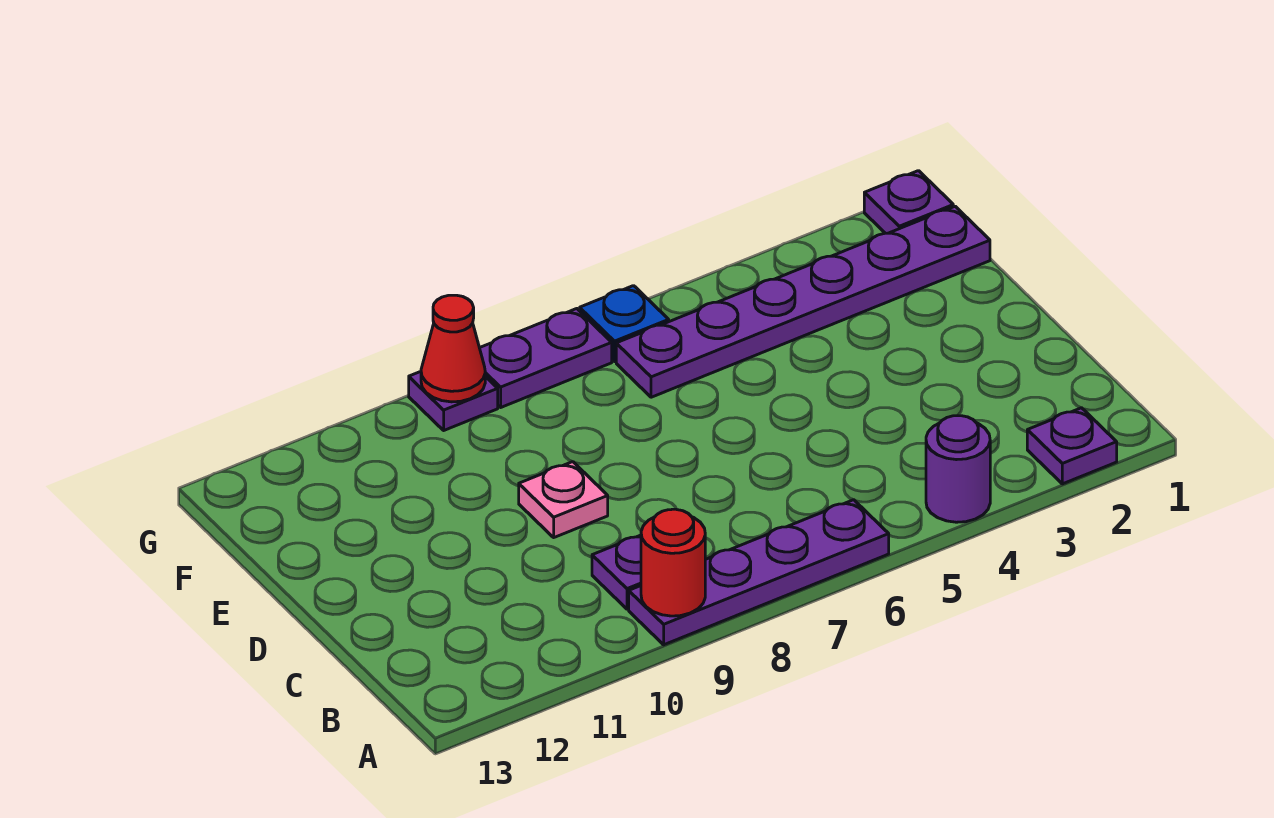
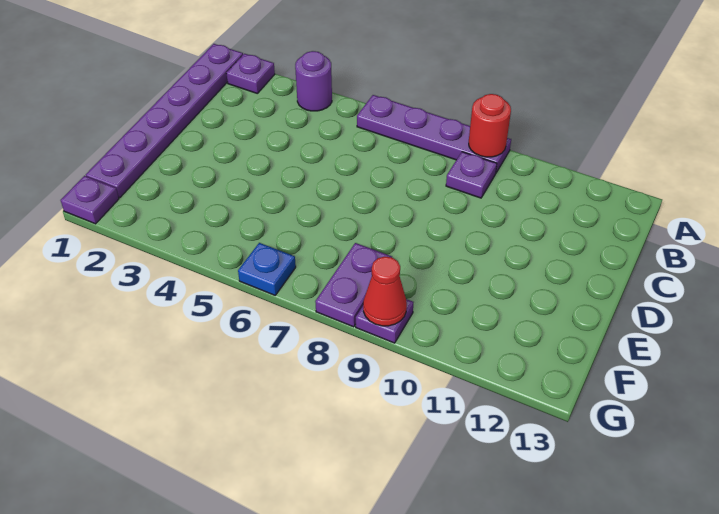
pink 1x1 plate [519,462,608,537] -> none
purple 1x6 plate [616,206,990,397] -> purple 1x6 plate turned to [86,44,243,198]
purple 1x2 plate [480,309,612,407] -> purple 1x2 plate turned to [315,243,392,327]

